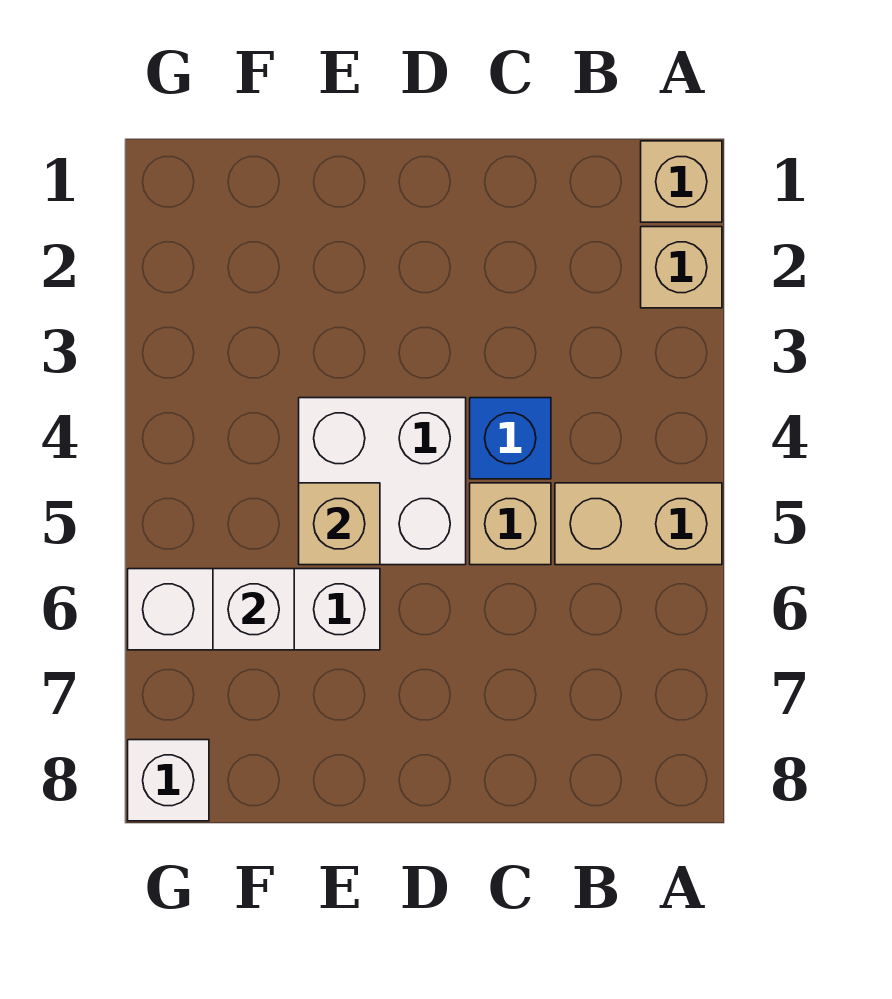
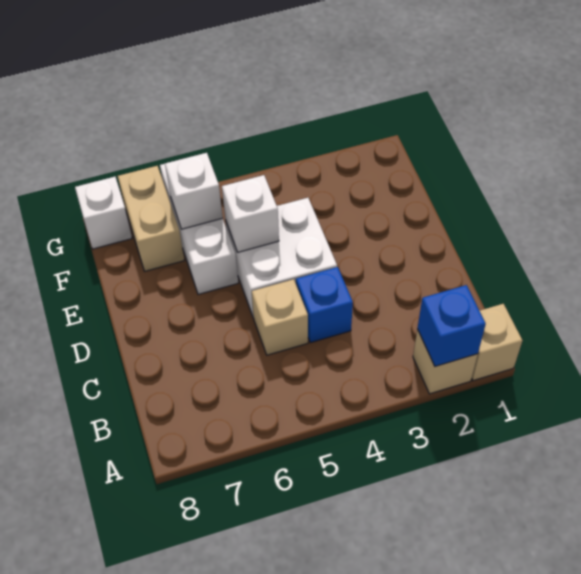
none -> blue 1x1 brick [417,285,486,366]
tan 1x2 brick [555,483,722,565] -> tan 1x2 brick moved to [118,166,184,271]
tan 1x1 brick [299,483,380,565] -> white 1x1 brick [222,175,279,252]

